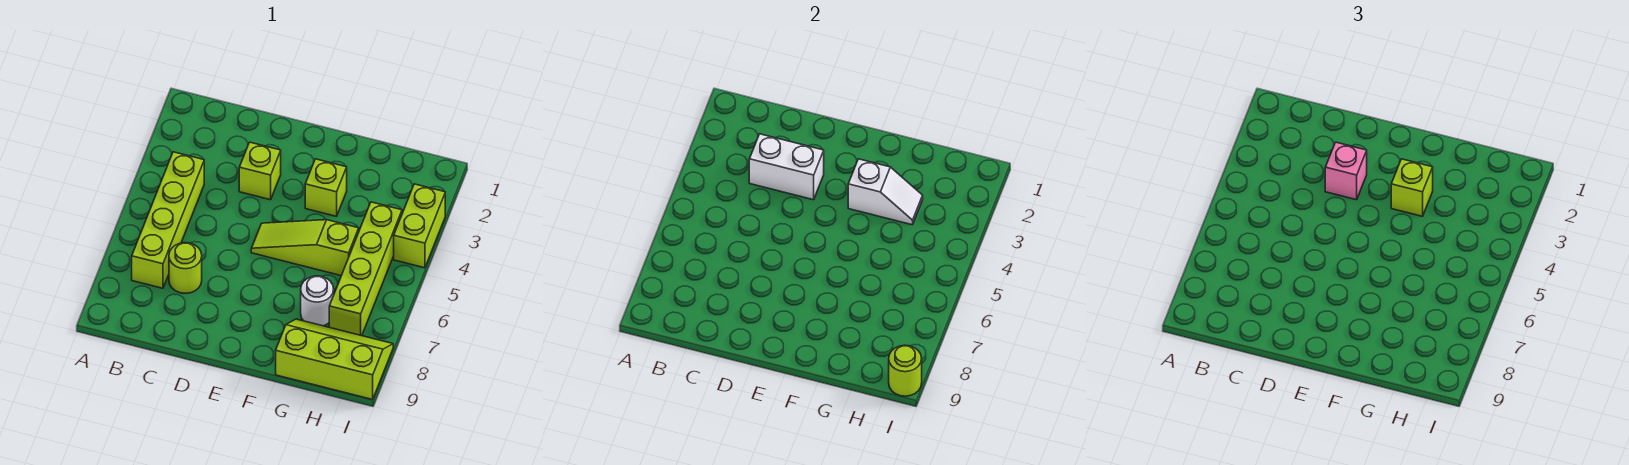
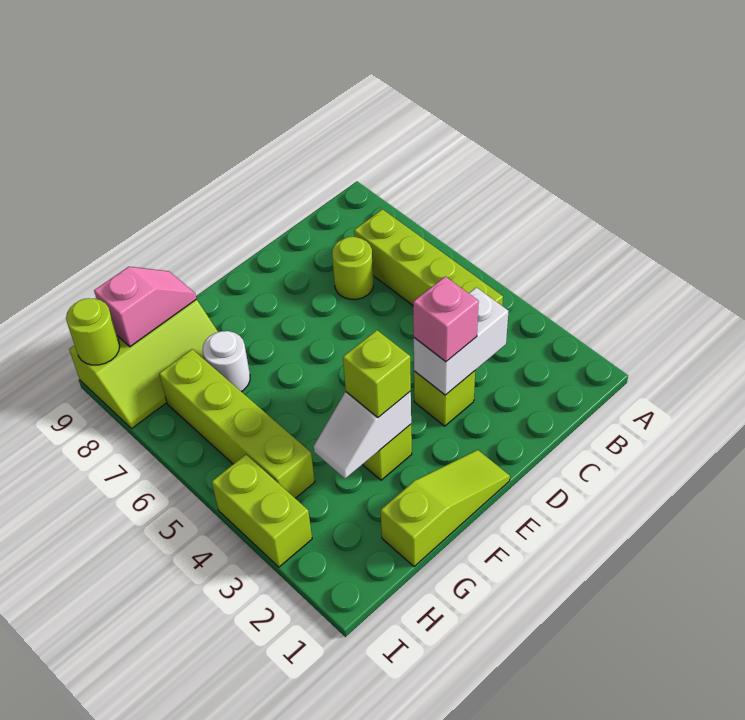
lime 1x3 slope [251,220,359,276] -> lime 1x3 slope moved to [381,450,510,567]
none -> pink 1x2 slope [94,267,196,347]

